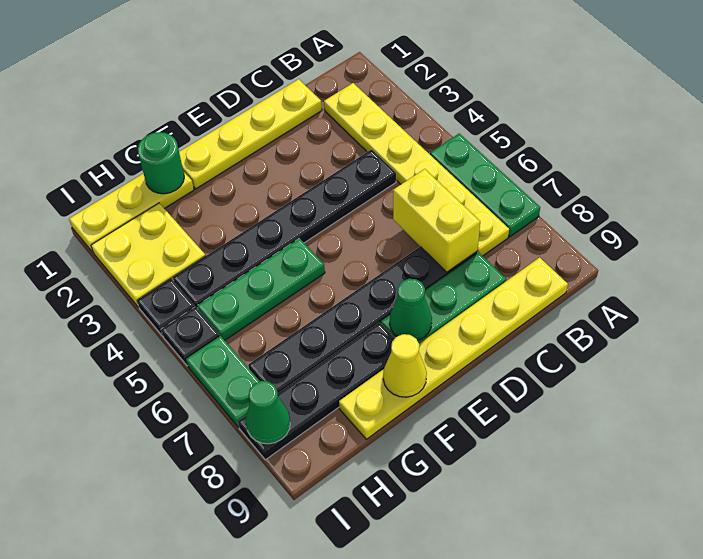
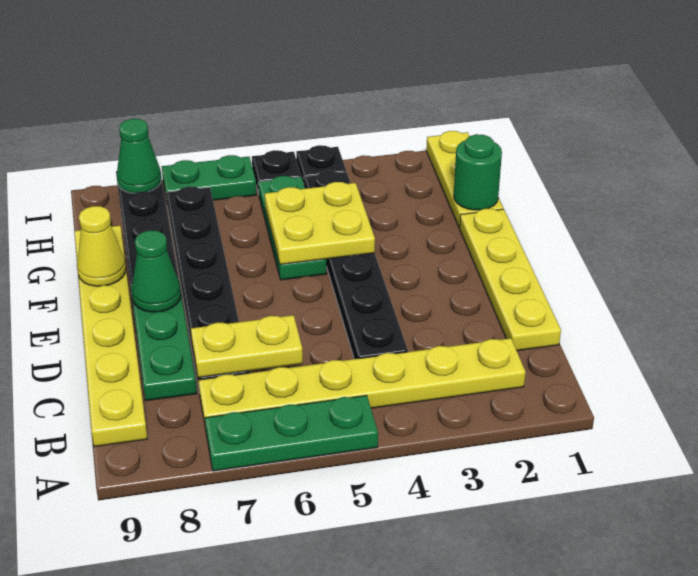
yellow 1x2 brick [393,169,480,272] -> yellow 1x2 plate [191,315,303,378]
yellow 2x2 plate [91,203,205,307] -> yellow 2x2 plate moved to [265,182,375,265]

